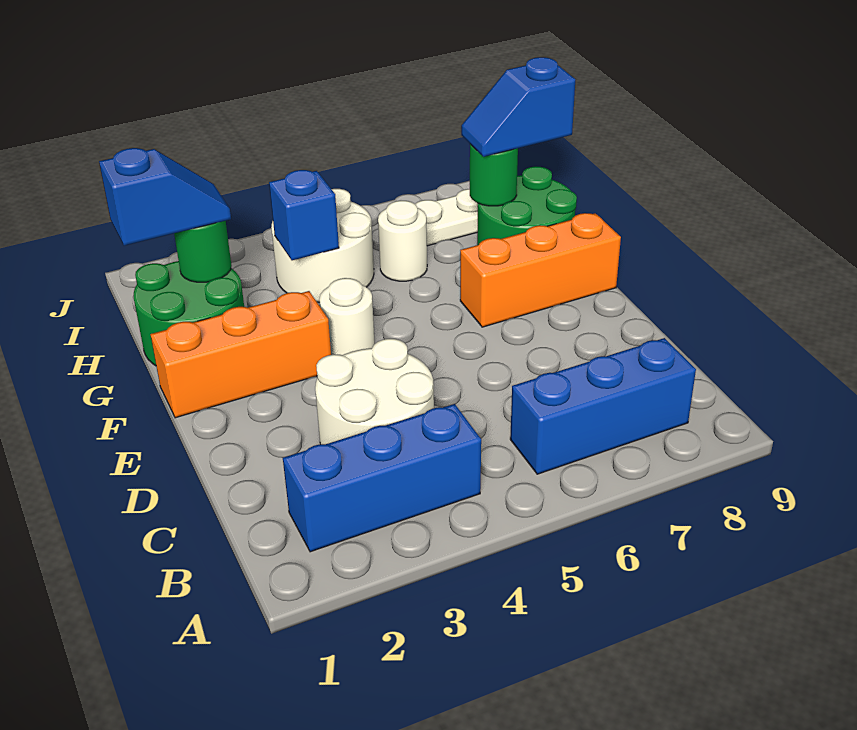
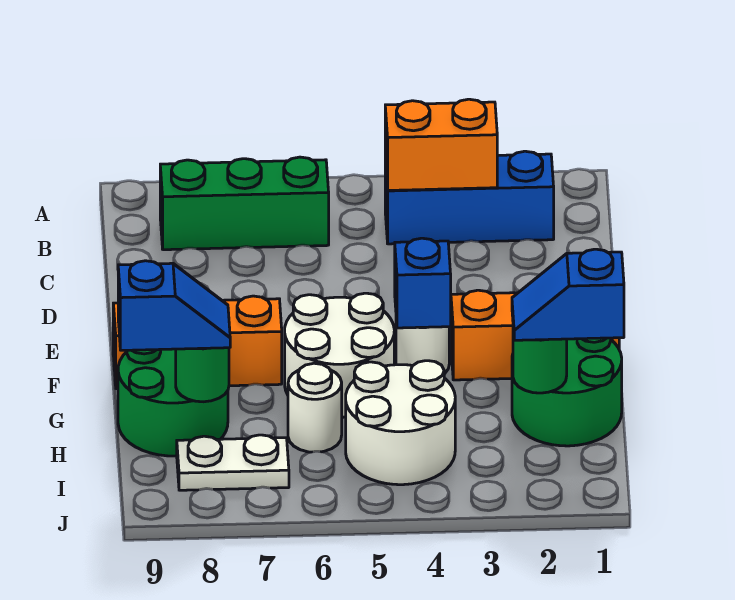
none -> orange 1x2 brick [385,99,497,190]
blue 1x3 brick [510,338,696,474] -> green 1x3 brick [160,157,329,250]
white 2x2 round brick [315,339,434,444] -> white 2x2 round brick moved to [285,293,394,417]
blue 1x1 brick [269,170,339,260] -> blue 1x1 brick moved to [395,238,451,328]

